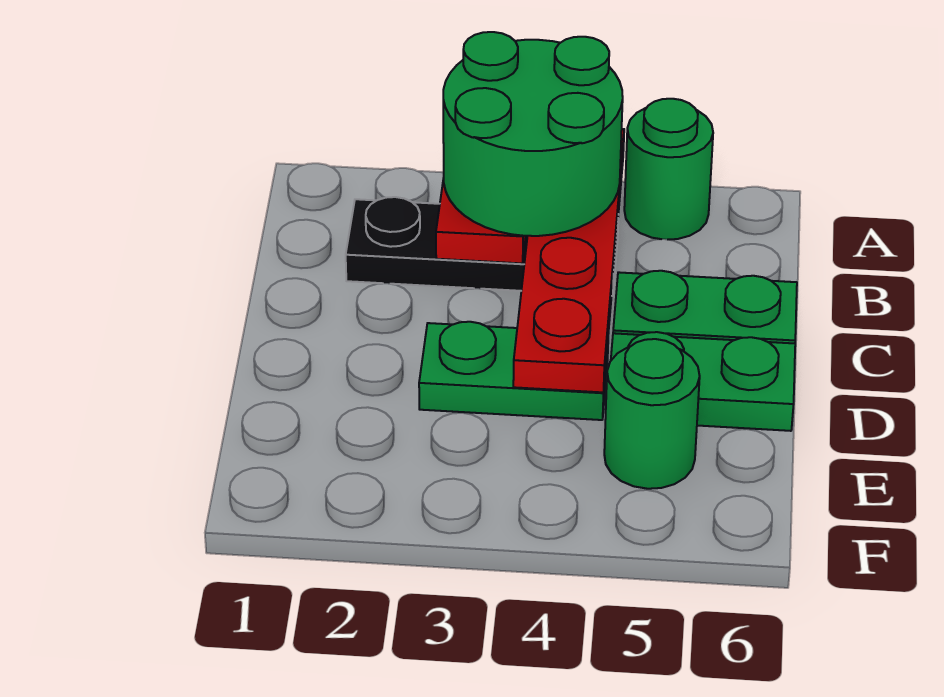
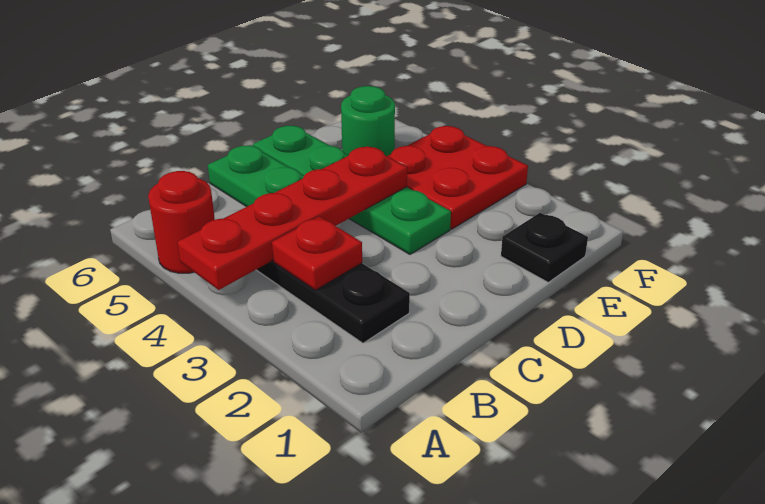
green 2x2 round brick [443,32,623,236] -> none
green 1x1 round brick [624,99,713,240] -> red 1x1 round brick [148,171,215,273]
none -> black 1x1 plate [501,213,588,282]
none -> red 2x2 plate [387,126,528,229]

